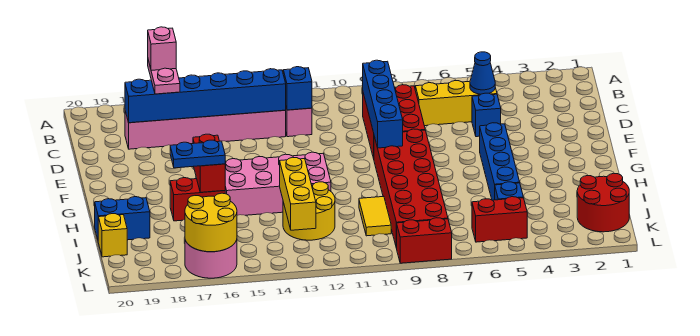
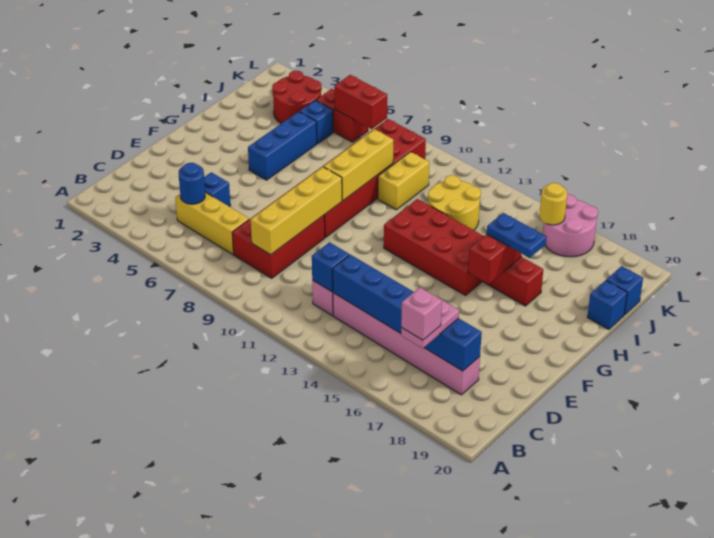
blue 1x1 cone [470,52,495,94] -> blue 1x1 round brick [179,163,205,204]
blue 1x4 brick [363,60,403,148] -> yellow 1x4 brick [251,167,342,255]
blue 1x4 brick [480,123,520,200] -> blue 1x3 brick [248,112,317,180]
pink 2x4 brick [225,152,331,215] -> red 2x4 brick [384,199,484,295]
yellow 1x2 tile [359,196,391,236] -> yellow 1x2 brick [378,152,429,210]
yellow 1x3 brick [280,157,316,230] -> yellow 1x3 brick moved to [324,129,393,201]
blue 1x2 brick [95,197,150,240] -> blue 1x1 brick [587,280,627,329]
red 2x2 round brick [577,173,629,232] -> red 2x2 round brick moved to [272,71,322,124]
yellow 1x1 brick [98,214,127,257] -> blue 1x1 brick [606,266,643,315]
yellow 2x2 round brick [185,193,237,252] -> yellow 1x1 round brick [540,183,567,225]
red 1x2 brick [397,218,452,263] -> red 1x2 brick moved to [334,75,387,129]

